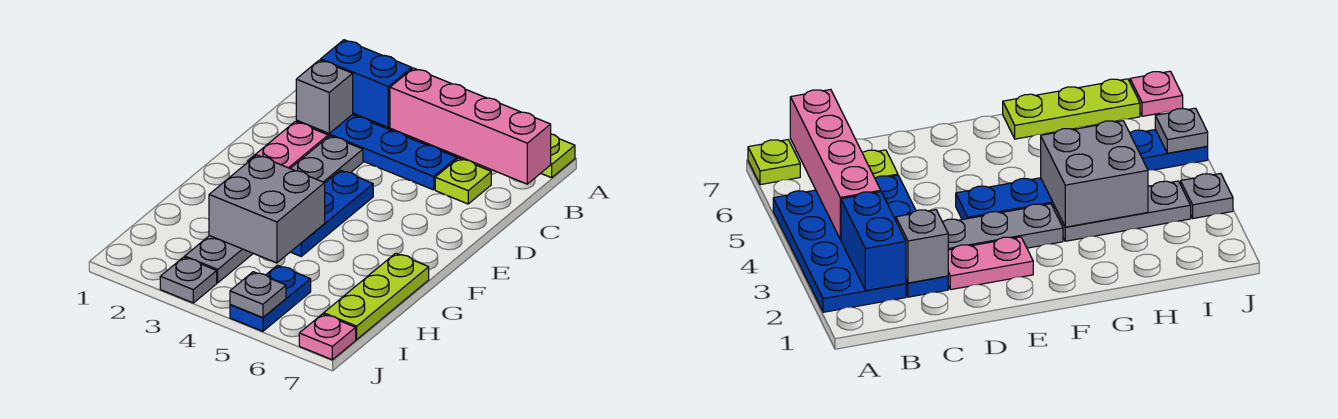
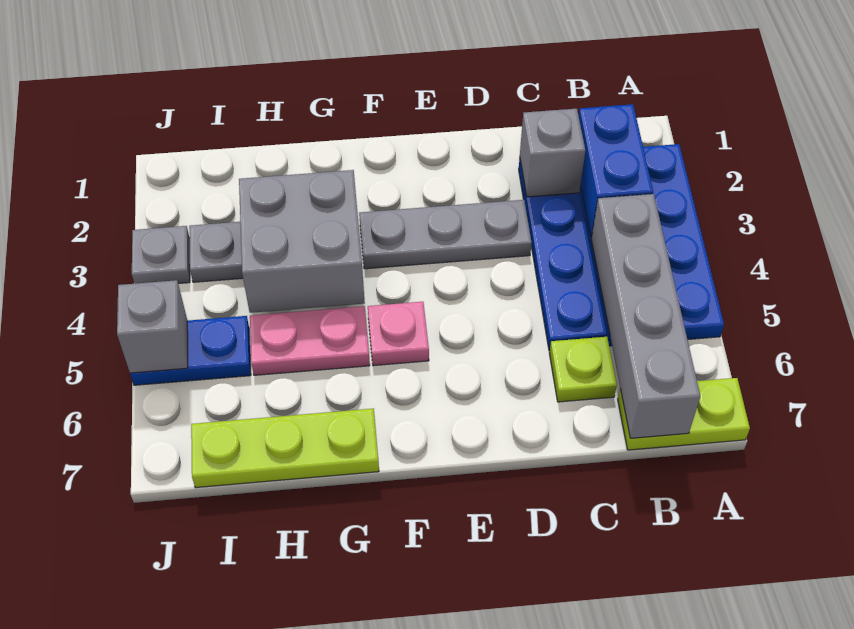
lime 1x1 plate [541,134,575,178] -> lime 1x2 plate [618,378,750,450]
pink 1x4 brick [390,68,551,184] -> grey 1x4 brick [591,194,700,438]
pink 1x2 plate [247,122,328,168] -> pink 1x2 plate moved to [250,306,370,375]
blue 1x3 plate [291,170,373,256] -> none
grey 1x1 plate [230,272,286,318] -> grey 1x1 brick [117,280,188,373]
pink 1x1 plate [299,314,356,360] -> pink 1x1 plate moved to [368,302,429,366]

